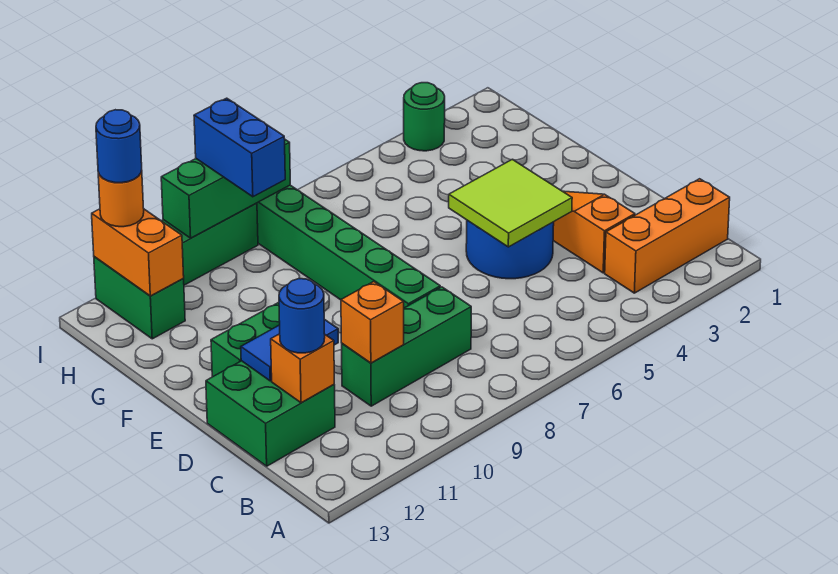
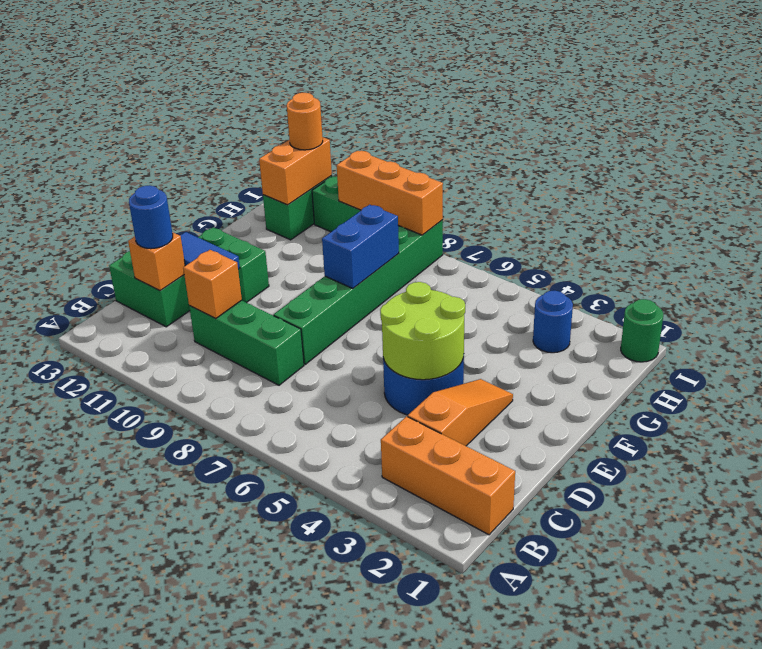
lime 2x2 tile [449,159,572,247] -> lime 2x2 round brick [380,282,465,380]
blue 1x2 brick [194,98,285,197] -> blue 1x2 brick moved to [322,205,399,288]
green 1x1 round brick [404,83,445,151] -> green 1x1 round brick moved to [621,299,663,362]
green 1x3 brick [161,140,290,238] -> orange 1x3 brick [337,151,443,235]
blue 1x1 round brick [96,110,142,183] -> blue 1x1 round brick moved to [533,291,573,353]

